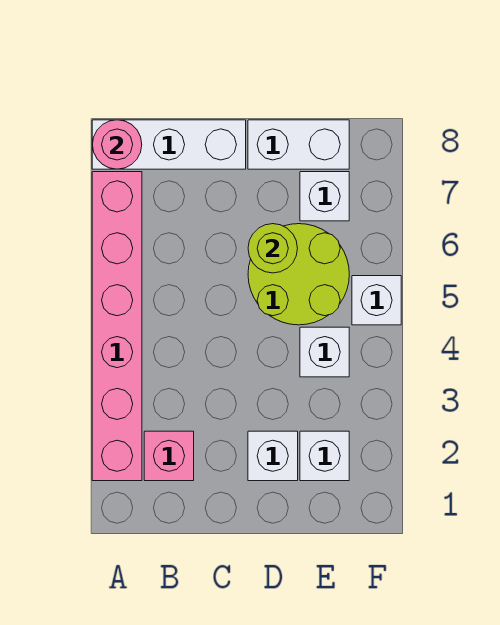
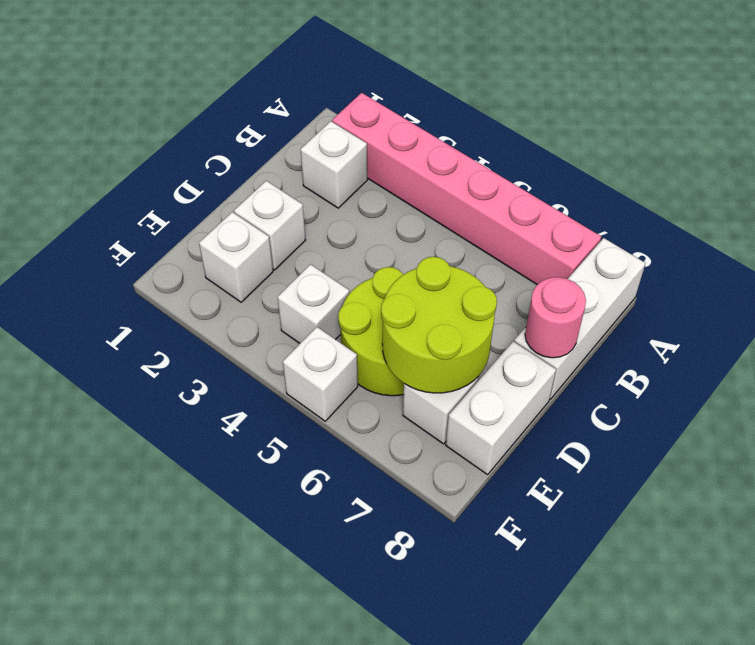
pink 1x1 round brick [92,120,142,169] -> pink 1x1 round brick moved to [525,277,586,358]
pink 1x1 brick [144,431,194,481] -> white 1x1 brick [301,121,367,208]
lime 1x1 round brick [248,224,298,273] -> lime 2x2 round brick [381,257,497,393]

